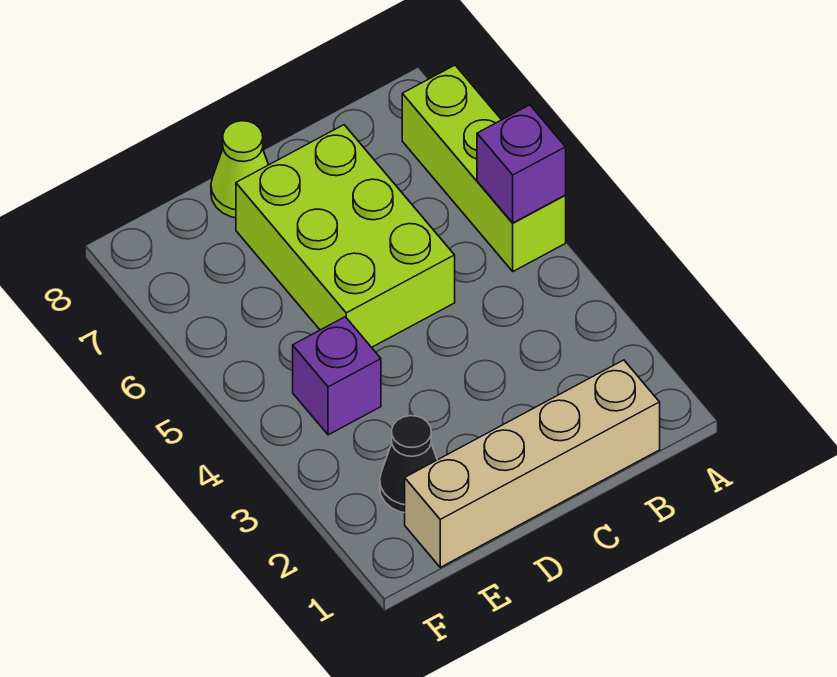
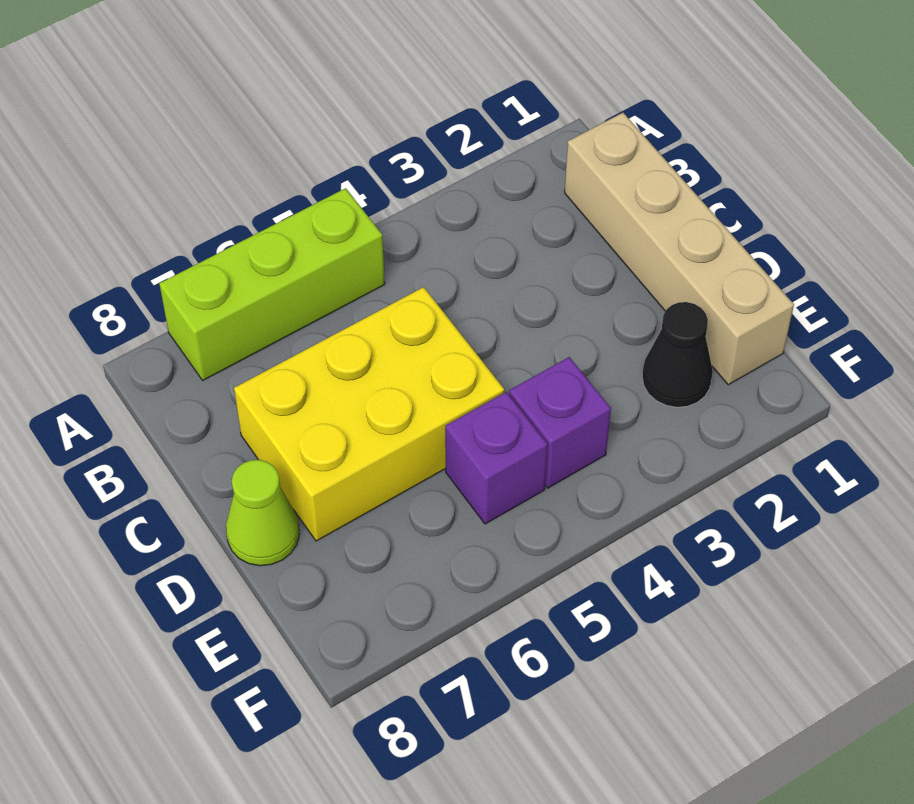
purple 1x1 brick [477,105,566,223] -> purple 1x1 brick moved to [445,392,547,524]
lime 2x3 brick [236,125,455,347] -> yellow 2x3 brick [234,287,504,541]

